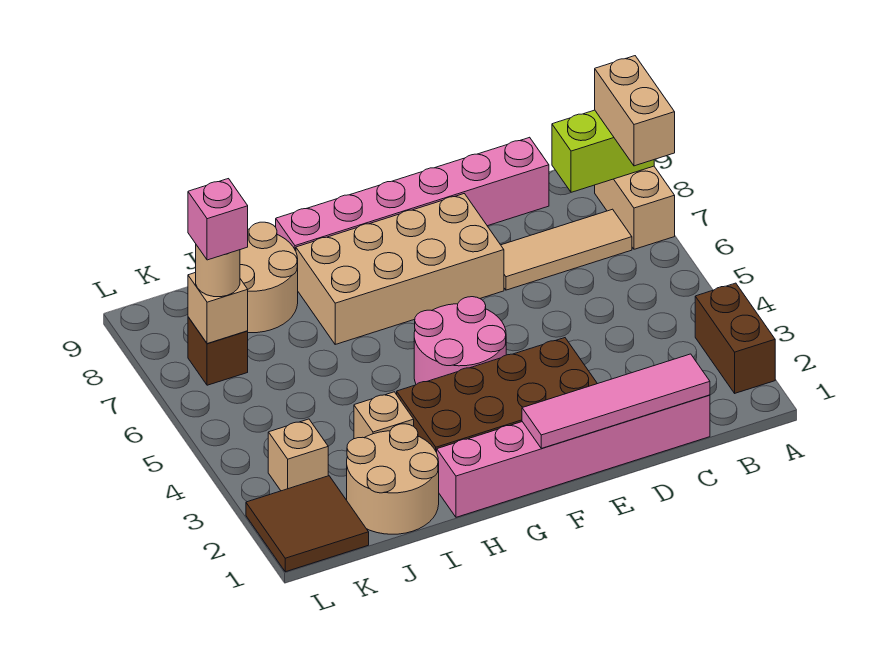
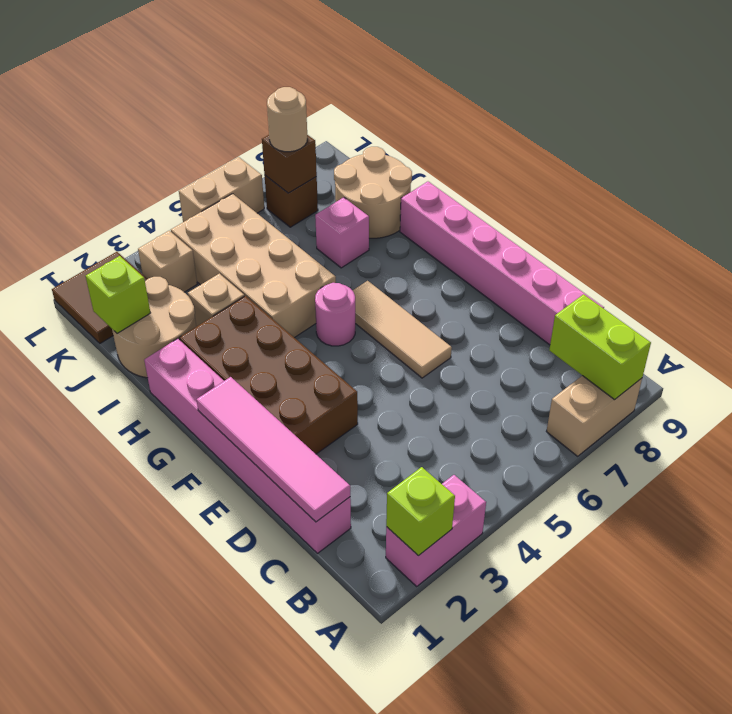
brown 1x2 brick [695,283,775,393] -> pink 1x2 brick [386,475,486,586]
none -> lime 1x1 brick [386,467,455,555]
tan 1x2 brick [595,56,675,166] -> tan 1x2 brick moved to [179,157,264,222]
tan 1x3 tile [501,209,632,290] -> tan 1x3 tile moved to [352,281,452,378]
tan 2x4 brick [296,194,504,344] -> tan 2x4 brick moved to [171,194,336,338]
pink 2x2 round brick [414,297,506,384] -> pink 1x1 round brick [315,283,355,346]
none -> lime 1x1 brick [86,256,150,333]
tan 1x1 brick [188,272,248,344] -> brown 1x1 brick [262,135,317,193]
pink 1x1 brick [188,179,248,260] -> pink 1x1 brick moved to [315,197,369,268]

